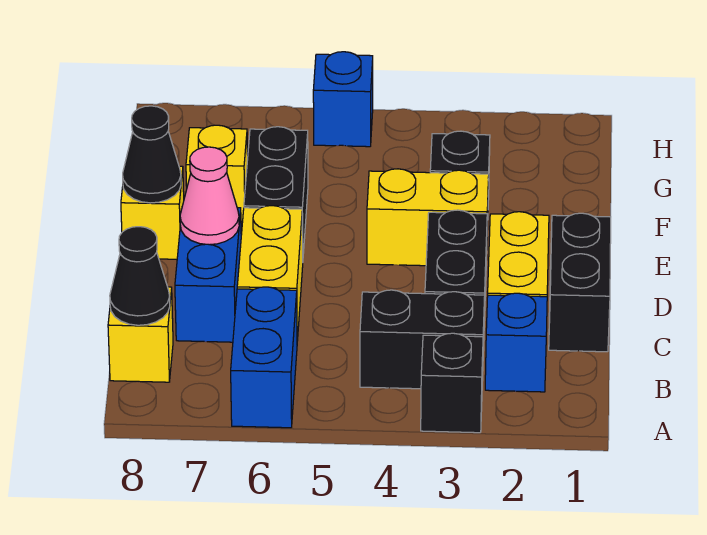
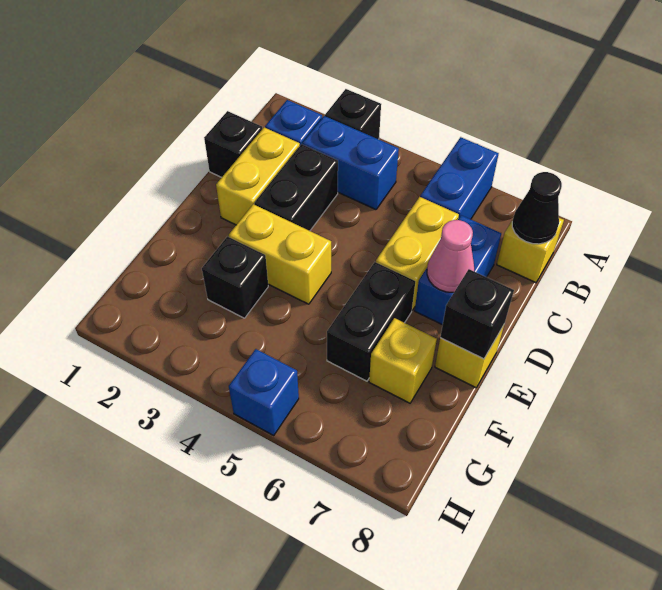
black 1x2 brick [360,290,485,389] -> blue 1x2 brick [303,116,399,210]
black 1x2 brick [549,213,611,352] -> black 1x1 brick [204,111,262,177]
black 1x1 cone [123,106,181,203] -> black 1x1 brick [440,269,514,359]

